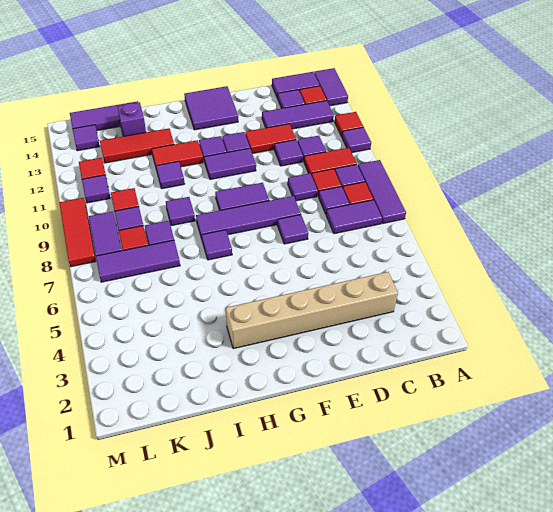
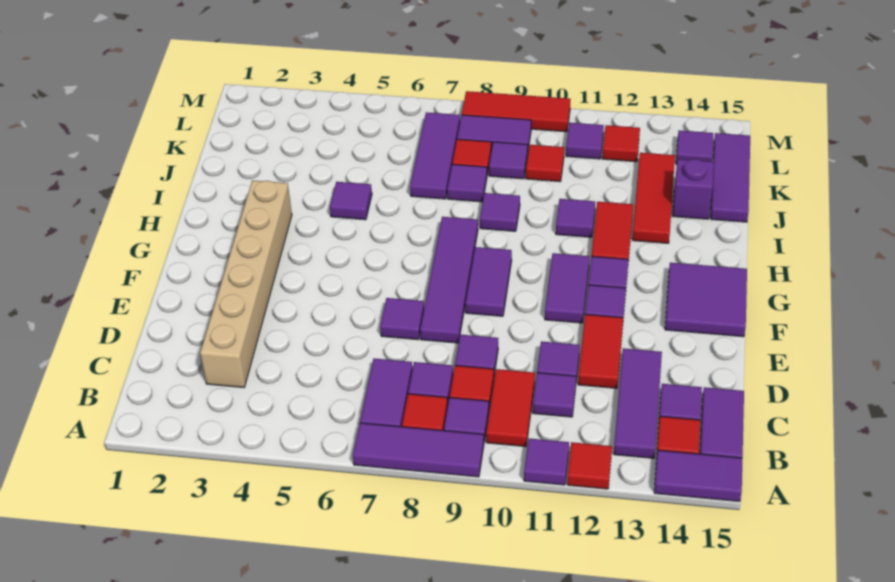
purple 1x1 tile [202,230,232,260] -> purple 1x1 tile moved to [330,182,372,220]

